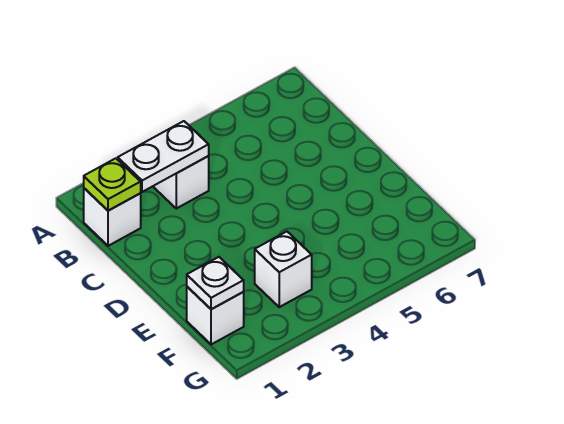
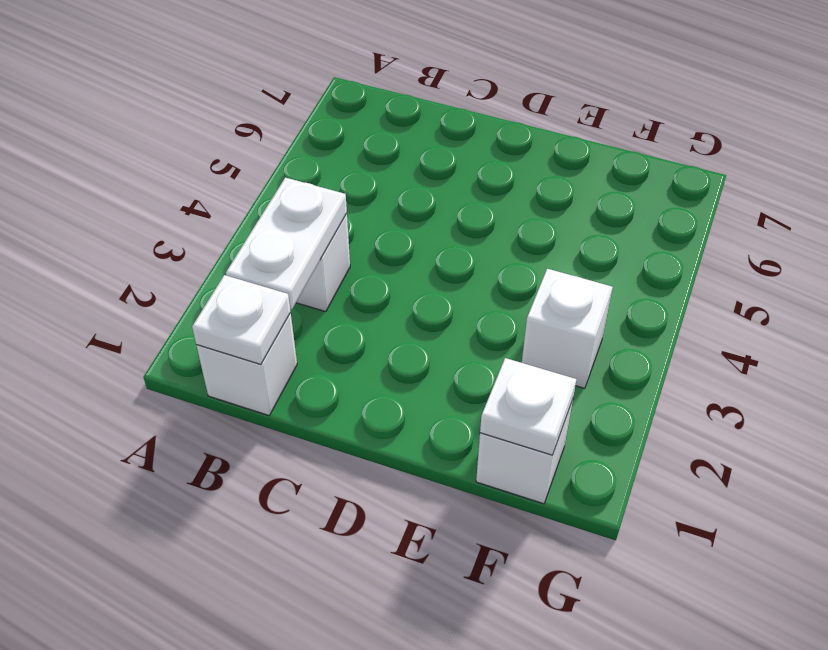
lime 1x1 plate [84,158,141,211] -> white 1x1 plate [192,275,291,364]

